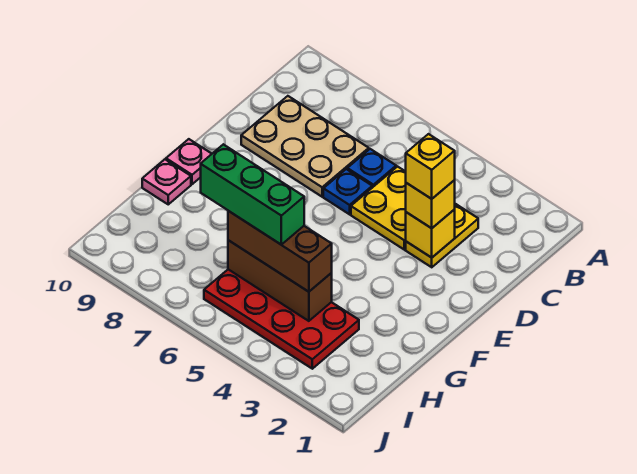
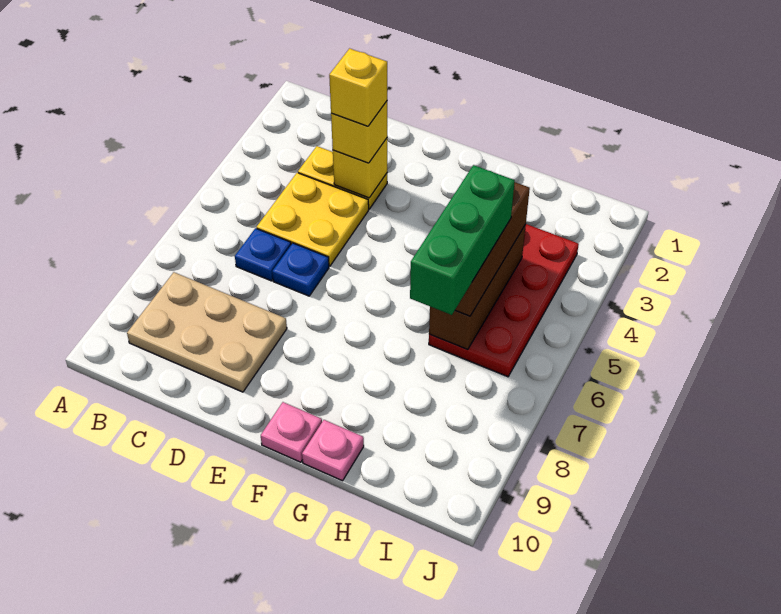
tan 2x3 plate [241,96,369,197] -> tan 2x3 plate turned to [127,272,287,392]

